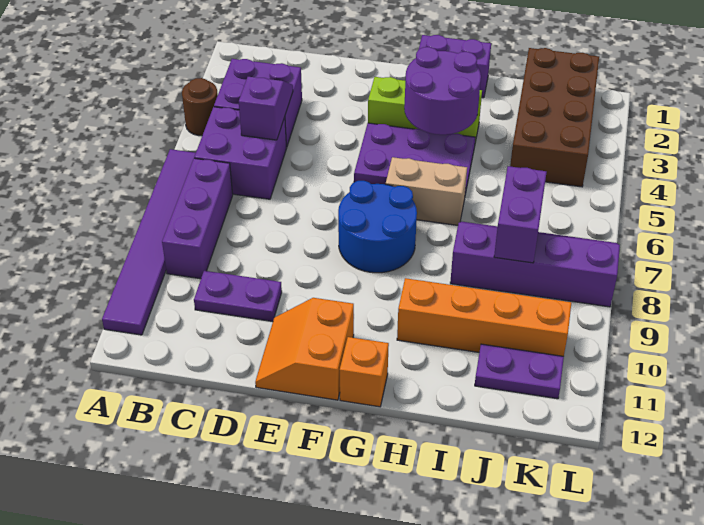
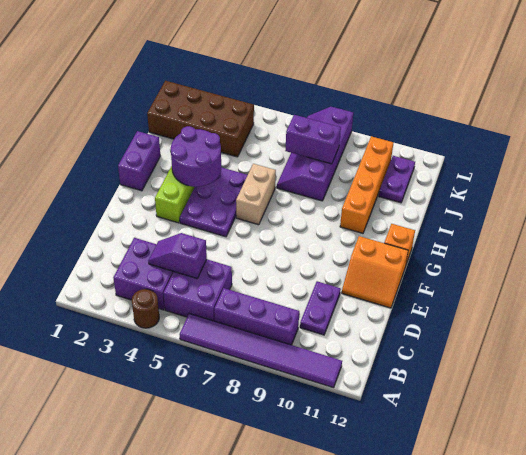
blue 2x2 round brick [338,181,417,273] -> none

